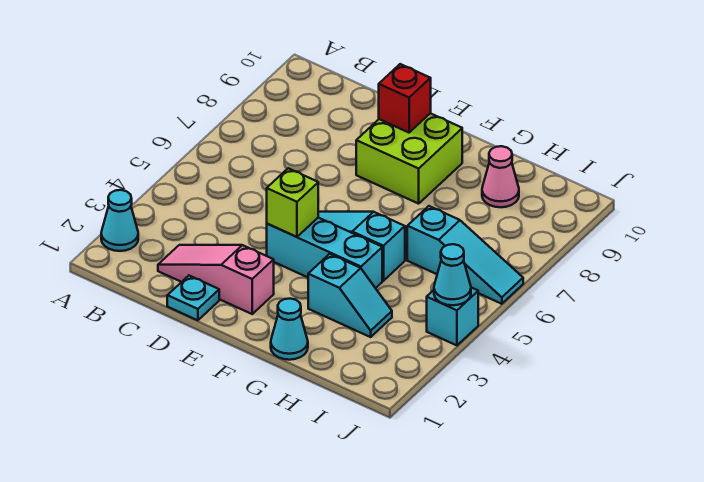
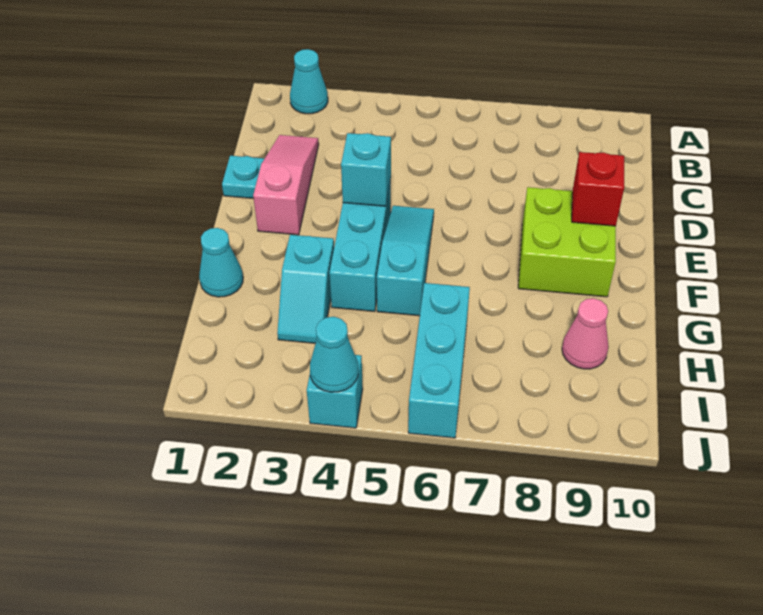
lime 1x1 brick [267,168,318,237] -> cyan 1x1 brick [341,133,391,206]
cyan 1x3 slope [407,206,523,304] -> cyan 1x3 brick [408,283,470,438]

